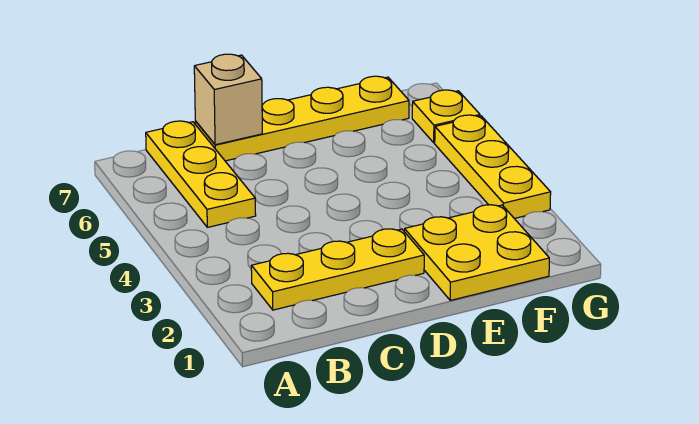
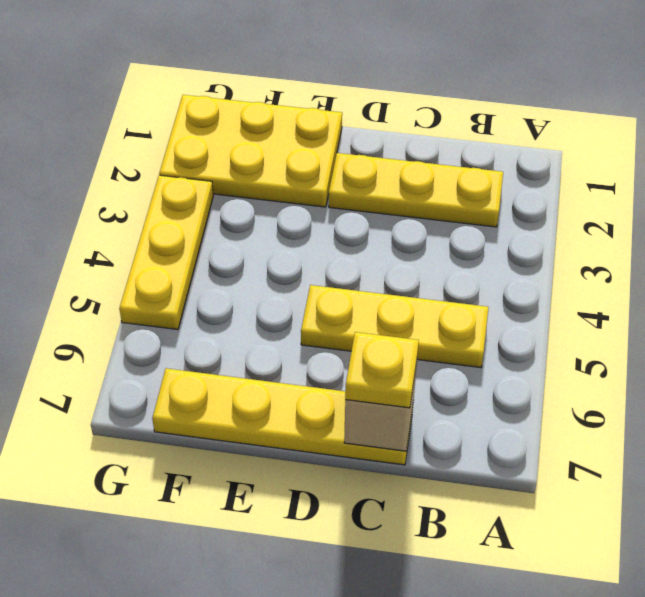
yellow 1x3 plate [146,121,256,227] -> yellow 1x3 plate turned to [301,285,489,368]
yellow 2x2 plate [405,205,549,300] -> yellow 2x3 plate [159,95,342,207]
yellow 1x1 plate [412,90,480,143] -> yellow 1x1 plate moved to [345,332,419,408]

